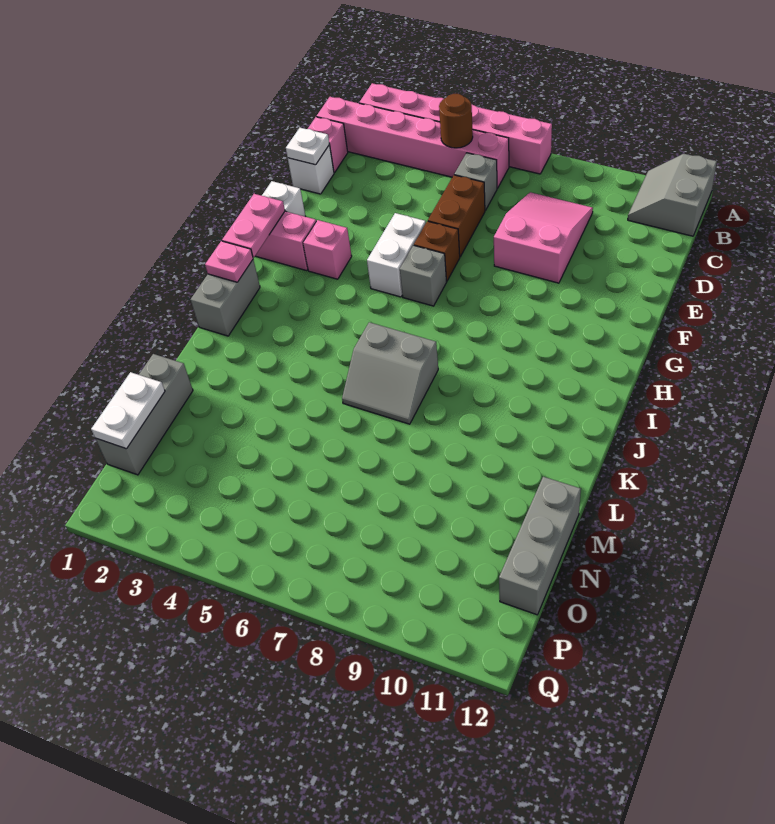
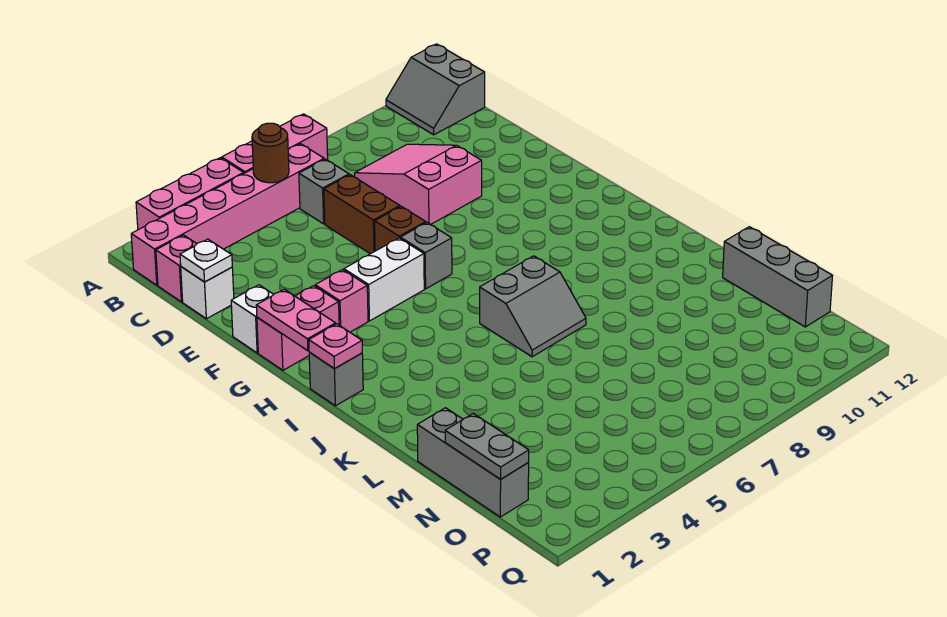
white 1x2 brick [367,213,426,297] -> white 1x2 brick turned to [344,238,424,321]
grey 1x2 brick [191,260,260,336] -> grey 1x1 brick [309,352,363,406]
white 1x2 plate [91,372,165,449] -> grey 1x2 plate [445,414,529,479]

